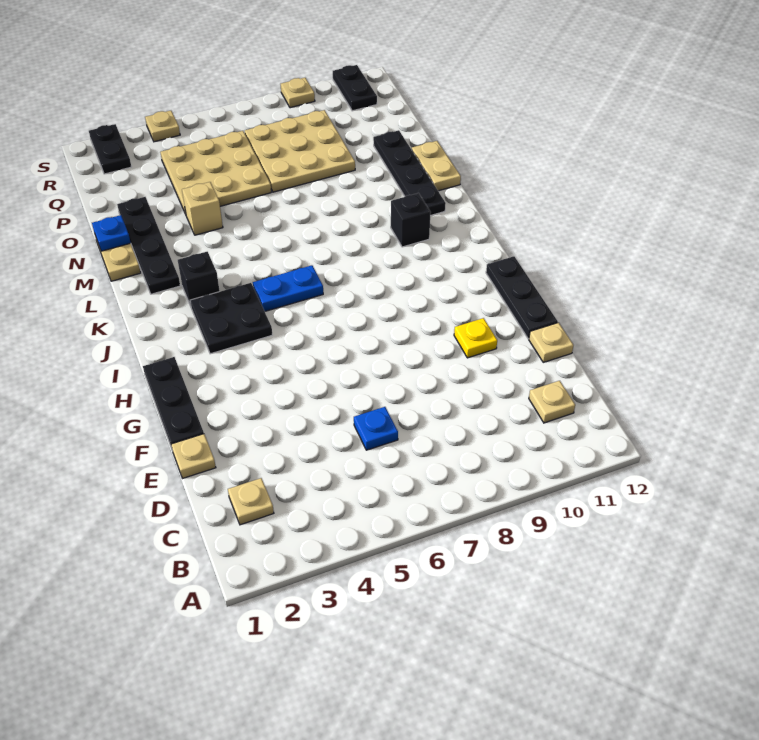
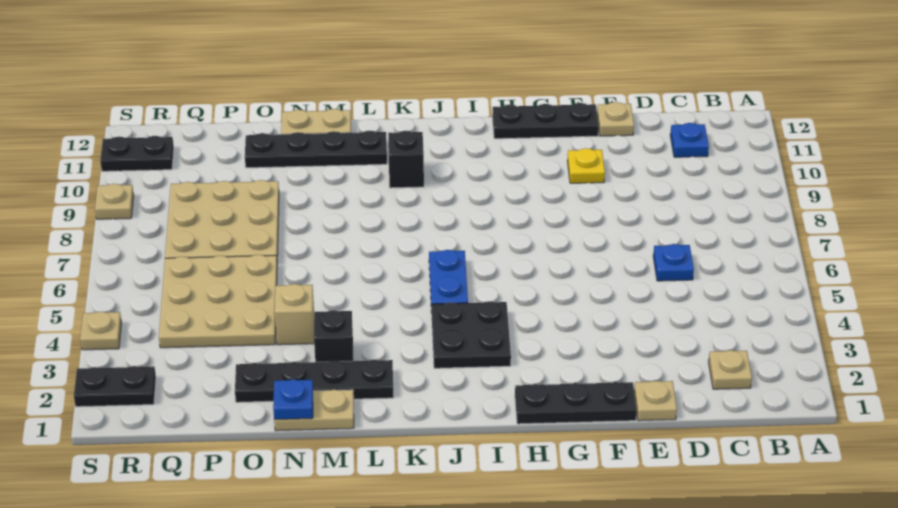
tan 1x1 plate [529,381,575,423] -> blue 1x1 plate [670,123,709,157]
black 1x1 brick [178,252,220,306] -> black 1x1 brick moved to [314,310,353,362]

